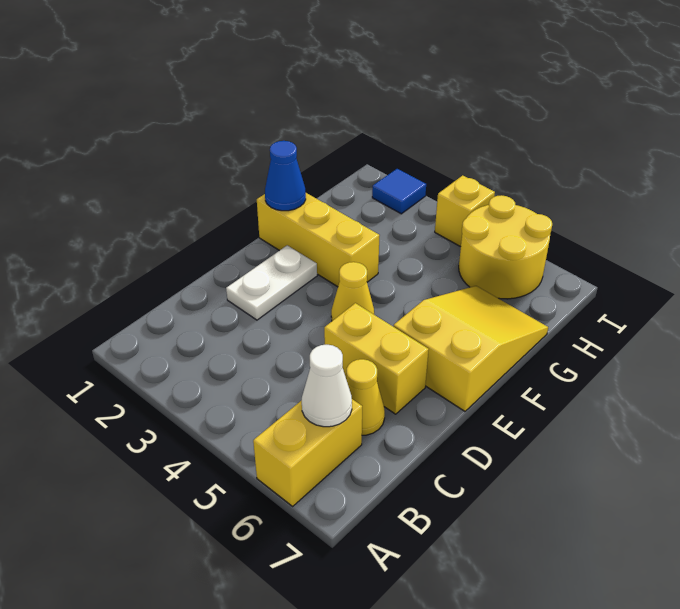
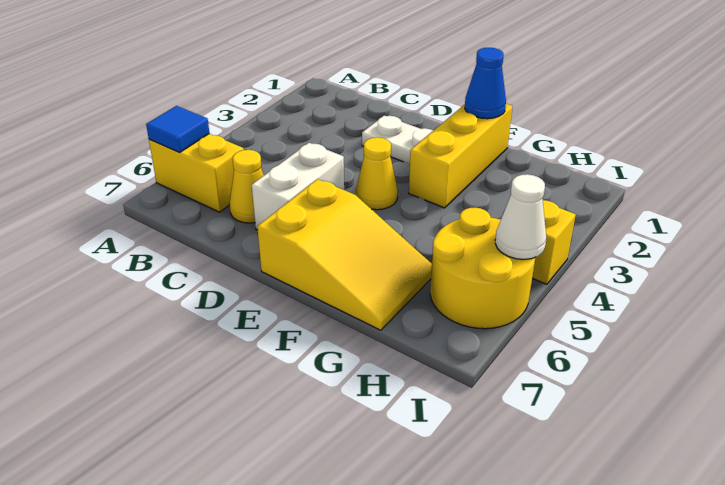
white 1x1 cone [302,345,352,427] -> white 1x1 cone moved to [495,174,546,259]
yellow 1x2 brick [324,303,429,414] -> white 1x2 brick [252,143,344,230]
blue 1x1 tile [372,169,426,214] -> blue 1x1 tile moved to [146,106,209,152]

